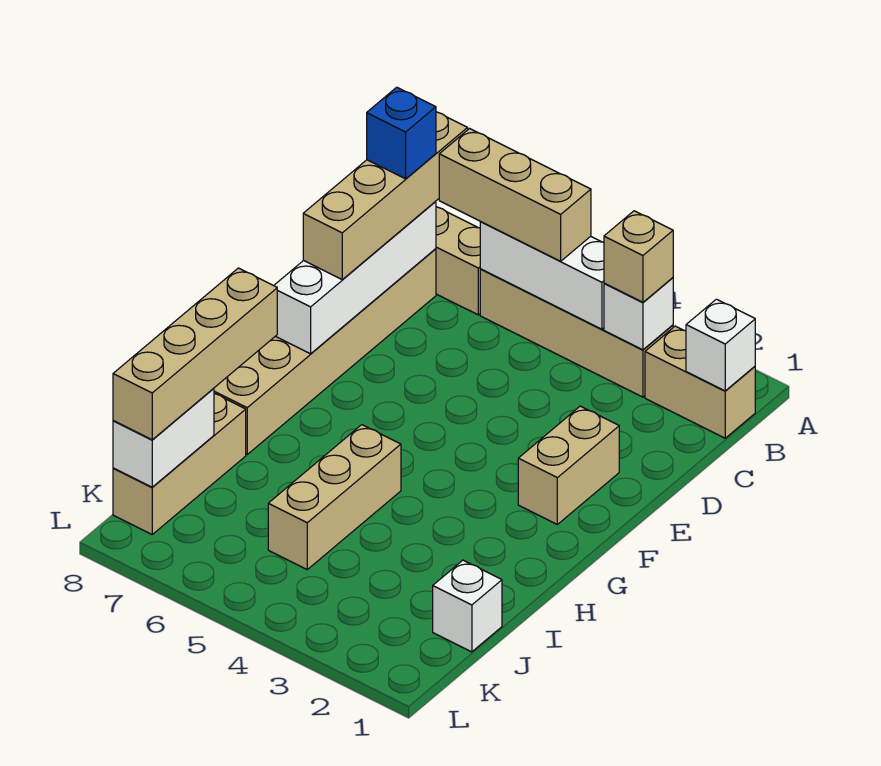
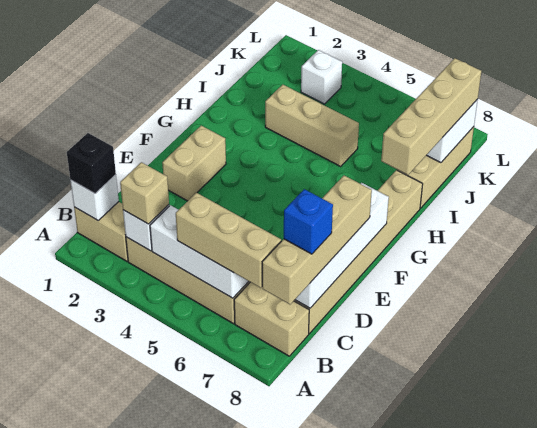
none -> black 1x1 brick [67,133,116,194]
tan 1x3 brick [268,425,401,569] -> tan 1x3 brick turned to [265,85,359,166]
white 1x1 brick [433,560,502,652] -> white 1x1 brick moved to [301,50,342,104]

